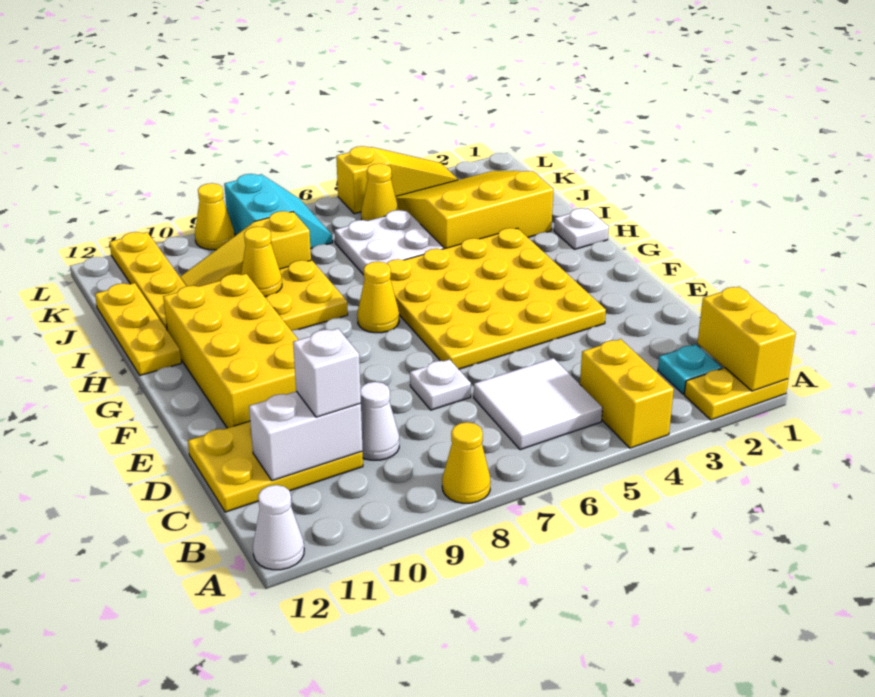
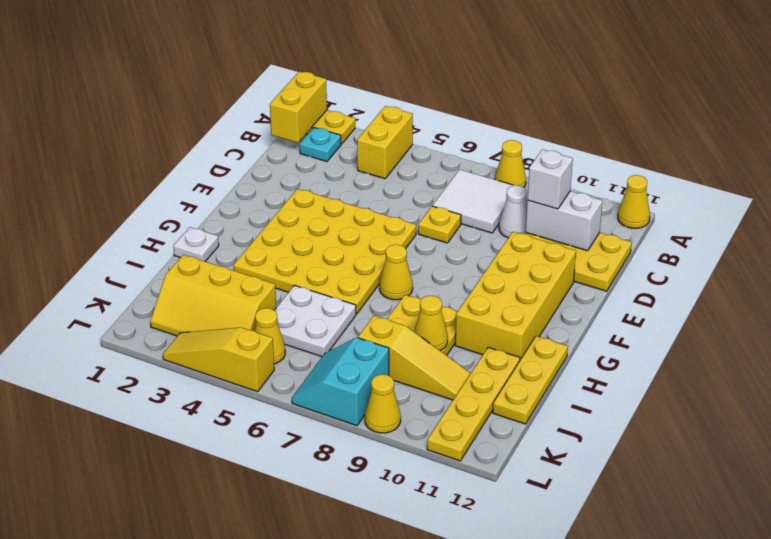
white 1x1 cone [253,485,304,570] -> yellow 1x1 cone [618,175,650,228]
white 2x2 tile [474,358,602,450] -> white 2x2 tile moved to [433,169,515,233]
white 1x1 plate [410,359,471,410] -> yellow 1x1 plate [418,206,461,243]
yellow 3x3 slope [396,171,553,249] -> yellow 2x3 slope [150,255,276,336]

